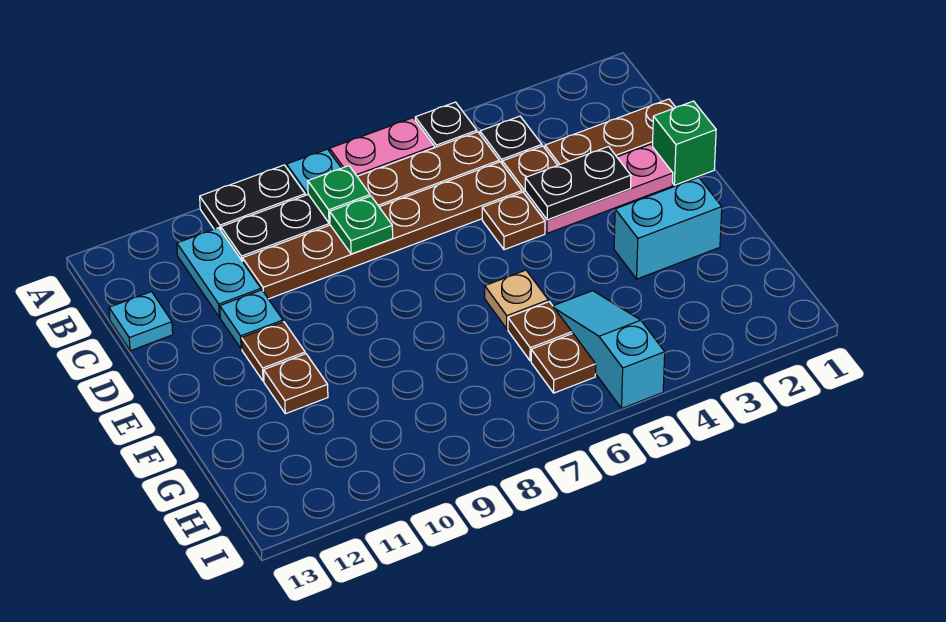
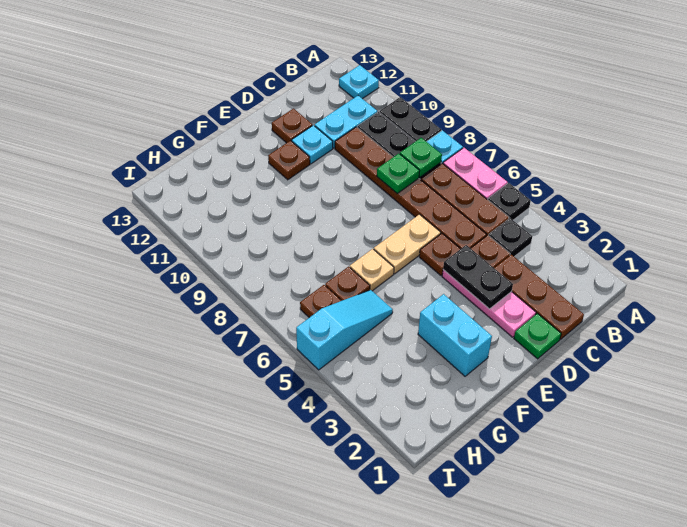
cyan 1x1 plate [109,292,173,351] -> cyan 1x1 plate moved to [339,65,379,99]
green 1x1 brick [652,101,716,185] -> green 1x1 plate [514,314,561,359]
none -> tan 1x2 plate [374,214,441,274]
brown 1x1 plate [264,354,328,414] -> brown 1x1 plate moved to [272,109,312,143]

